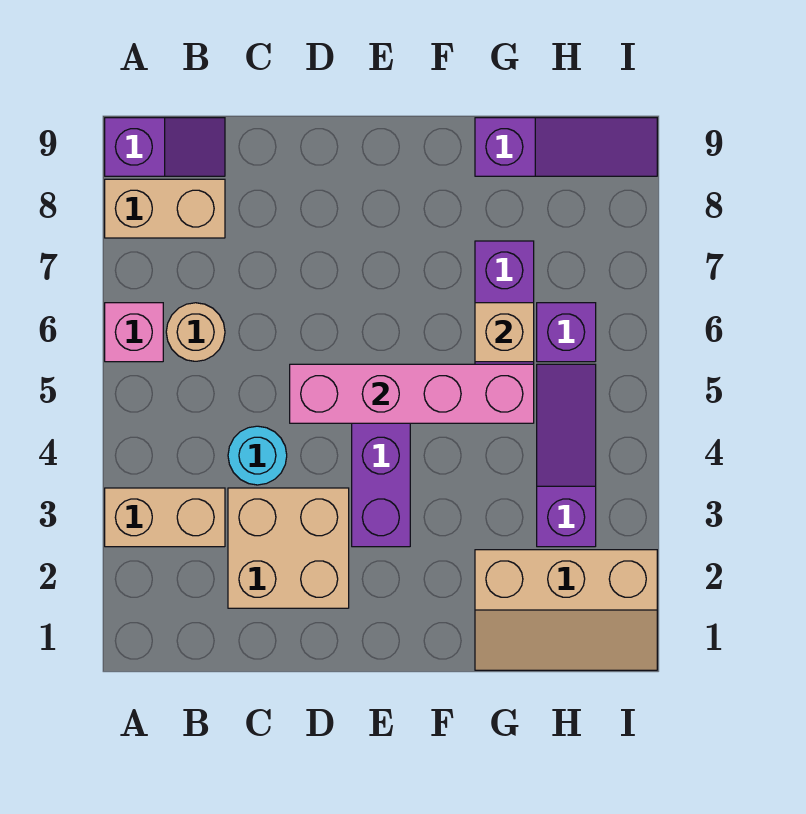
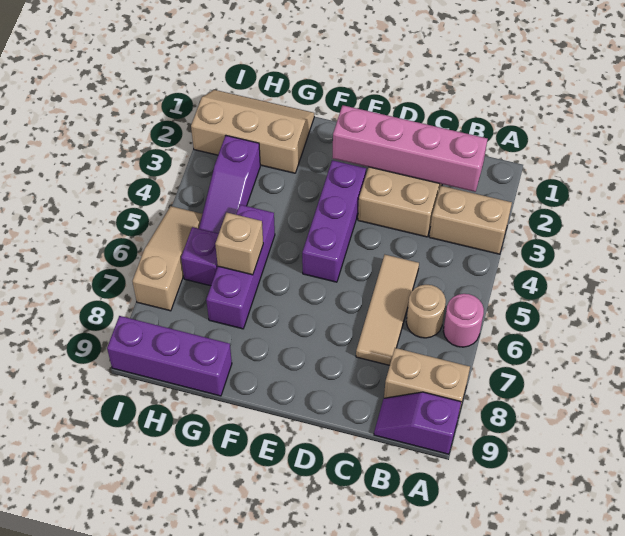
pink 1x1 brick [105,303,163,362] -> pink 1x1 round brick [443,294,484,347]
cyan 1x1 round brick [228,426,287,485] -> none
none -> tan 1x3 tile [356,255,419,365]
pink 1x4 brick [290,364,534,423] -> pink 1x4 brick moved to [333,105,487,192]
purple 1x3 slope [475,118,657,176] -> purple 1x3 brick [107,316,232,396]
none -> tan 1x3 slope [132,206,202,311]

